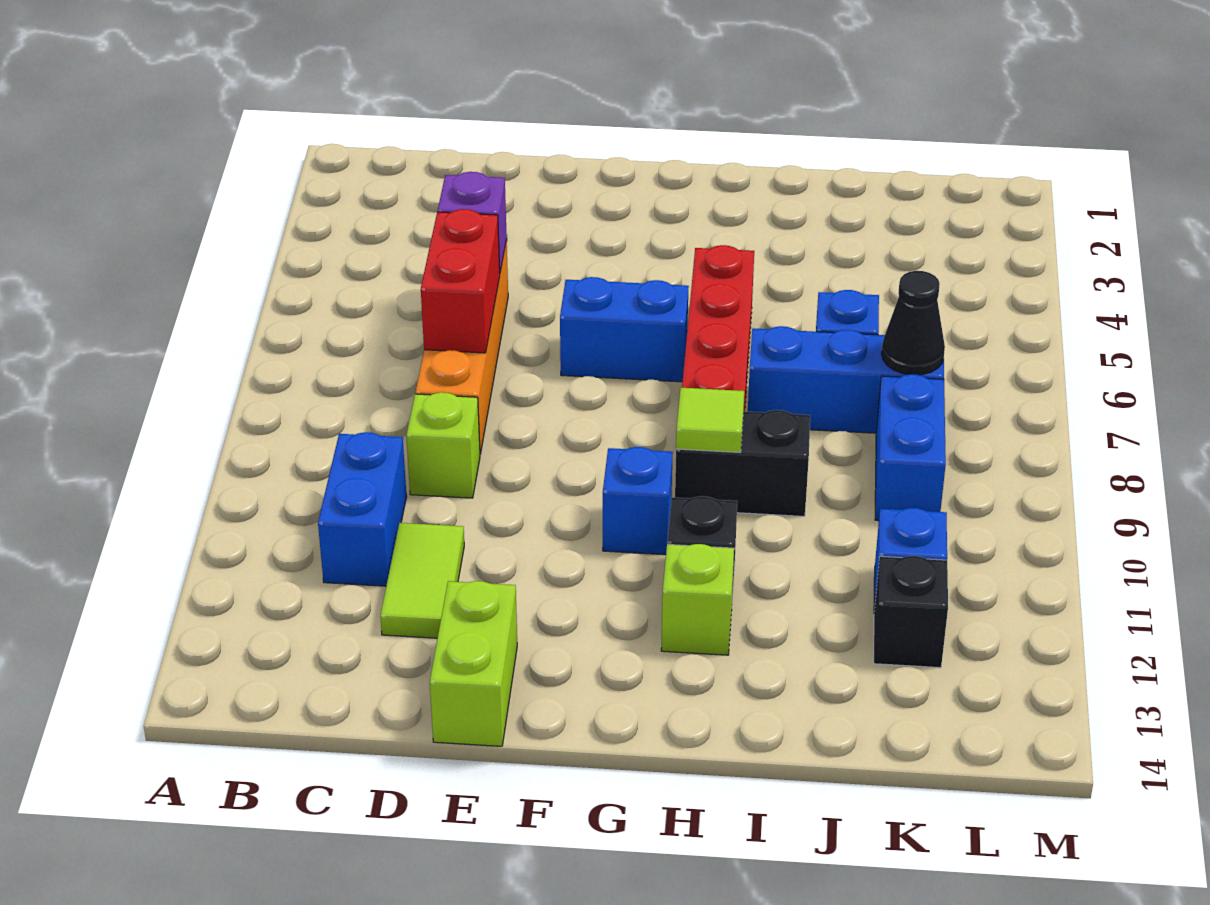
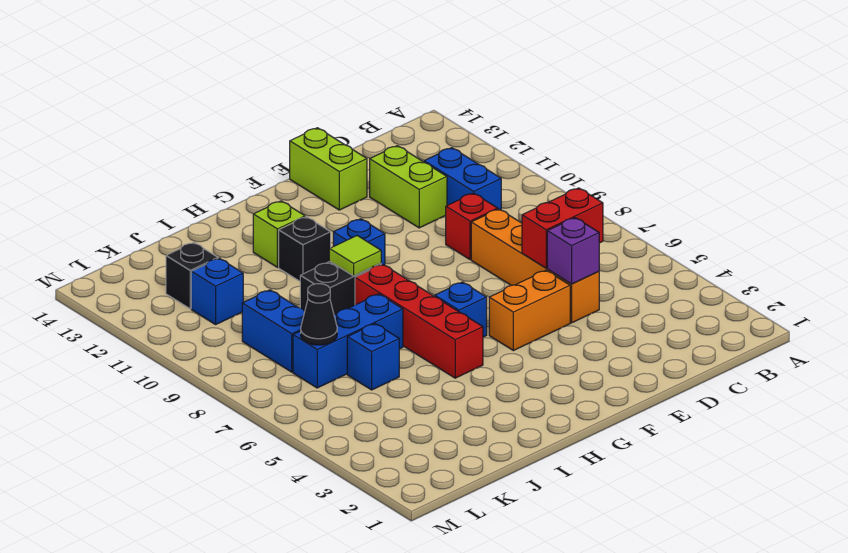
red 1x2 brick [421,209,500,353] -> red 1x2 brick turned to [522,188,603,268]
lime 1x1 brick [406,392,480,498] -> red 1x1 brick [446,193,498,259]
lime 1x2 tile [380,523,464,638] -> lime 1x2 brick [370,146,447,228]
none -> orange 1x2 brick [489,270,570,351]
blue 1x2 brick [560,277,689,382] -> blue 1x1 brick [435,282,487,337]

